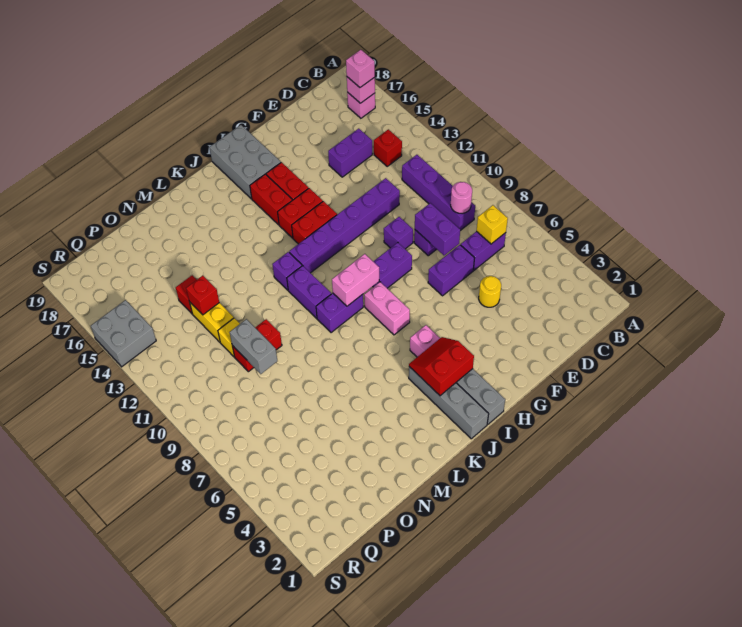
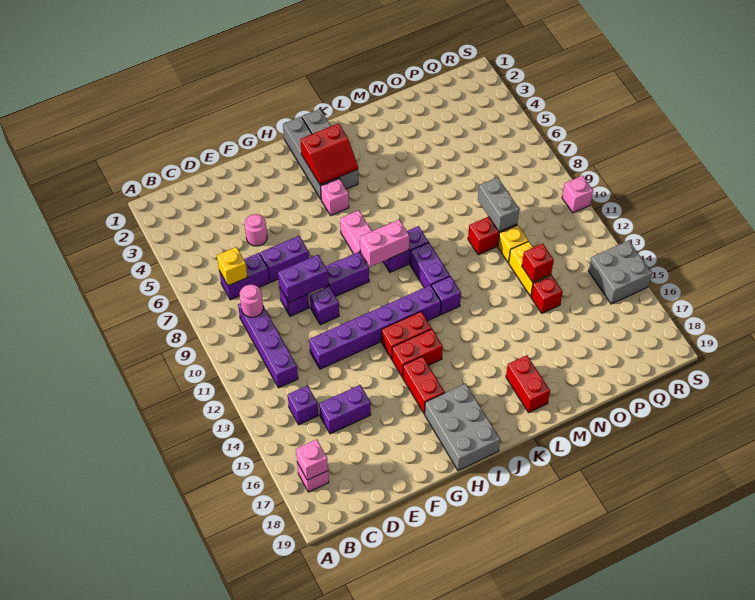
pink 1x1 brick [346,50,375,87] -> pink 1x1 brick moved to [562,176,593,213]
red 1x1 brick [374,129,402,166] -> purple 1x1 brick [288,385,319,425]
yellow 1x1 round brick [479,276,501,307] -> pink 1x1 round brick [245,214,267,246]
purple 1x2 brick [415,203,460,255] -> purple 1x2 brick turned to [278,255,329,302]
red 1x2 brick [250,174,292,225] -> red 1x2 brick moved to [506,355,550,413]

